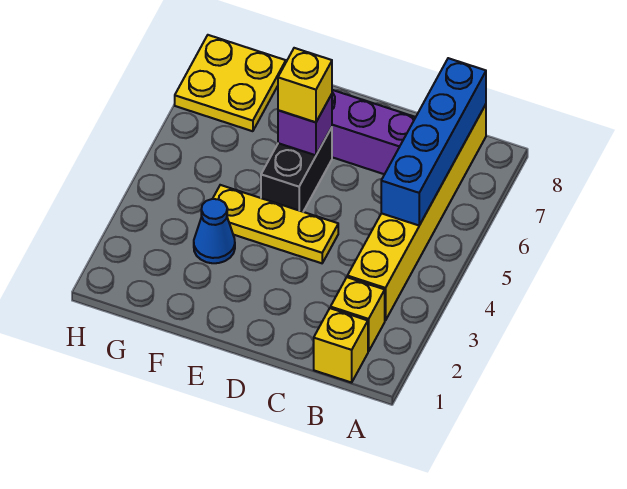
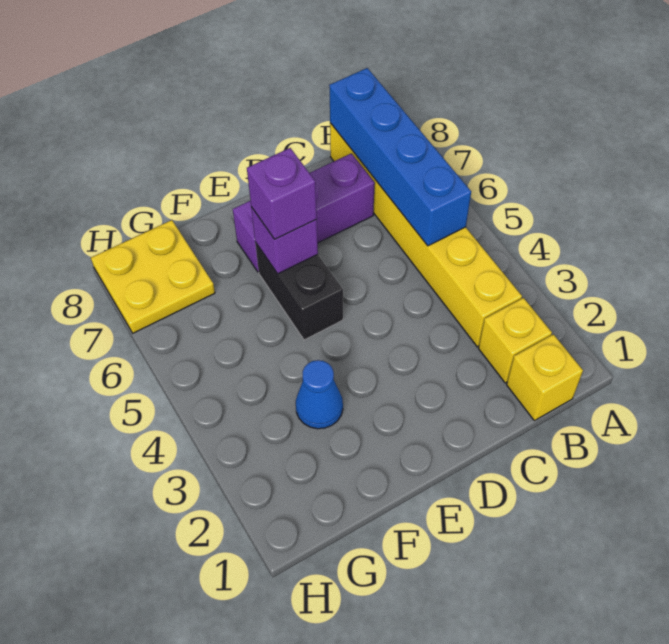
yellow 1x3 plate [213,185,338,263] -> none
yellow 1x1 brick [278,48,332,122] -> purple 1x1 brick [247,148,317,239]

